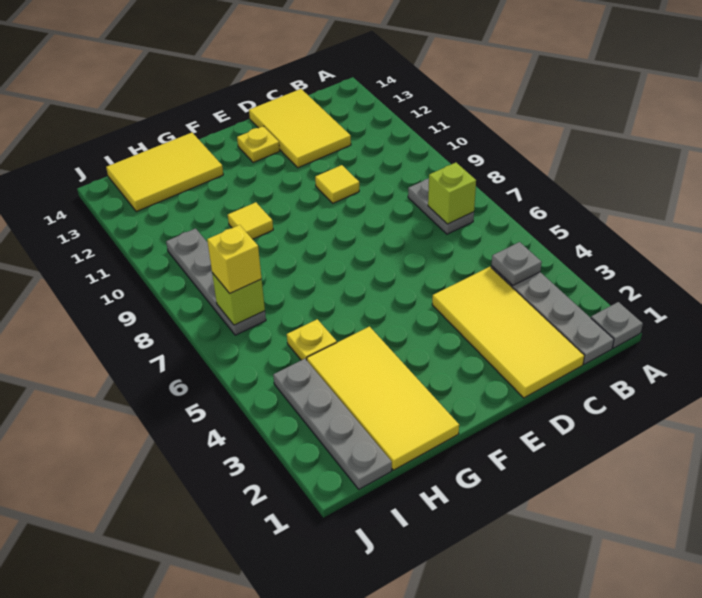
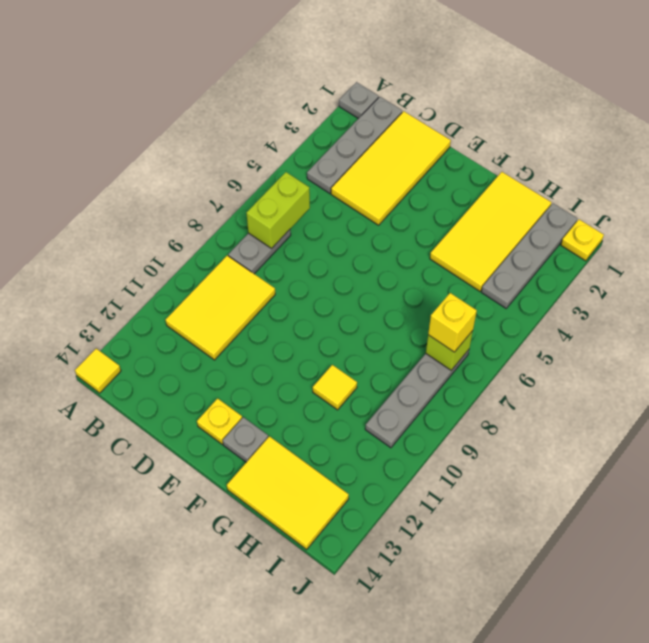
grey 1x1 plate [491,242,542,286] -> grey 1x1 plate moved to [223,417,268,462]
lime 1x1 brick [428,163,476,224] -> lime 1x2 brick [247,172,310,248]
yellow 2x3 tile [249,89,351,168] -> yellow 2x3 tile moved to [166,255,275,360]
yellow 1x1 tile [315,165,359,203] -> yellow 1x1 tile moved to [75,348,121,393]
yellow 1x1 plate [287,319,337,360] -> yellow 1x1 plate moved to [561,219,604,261]

